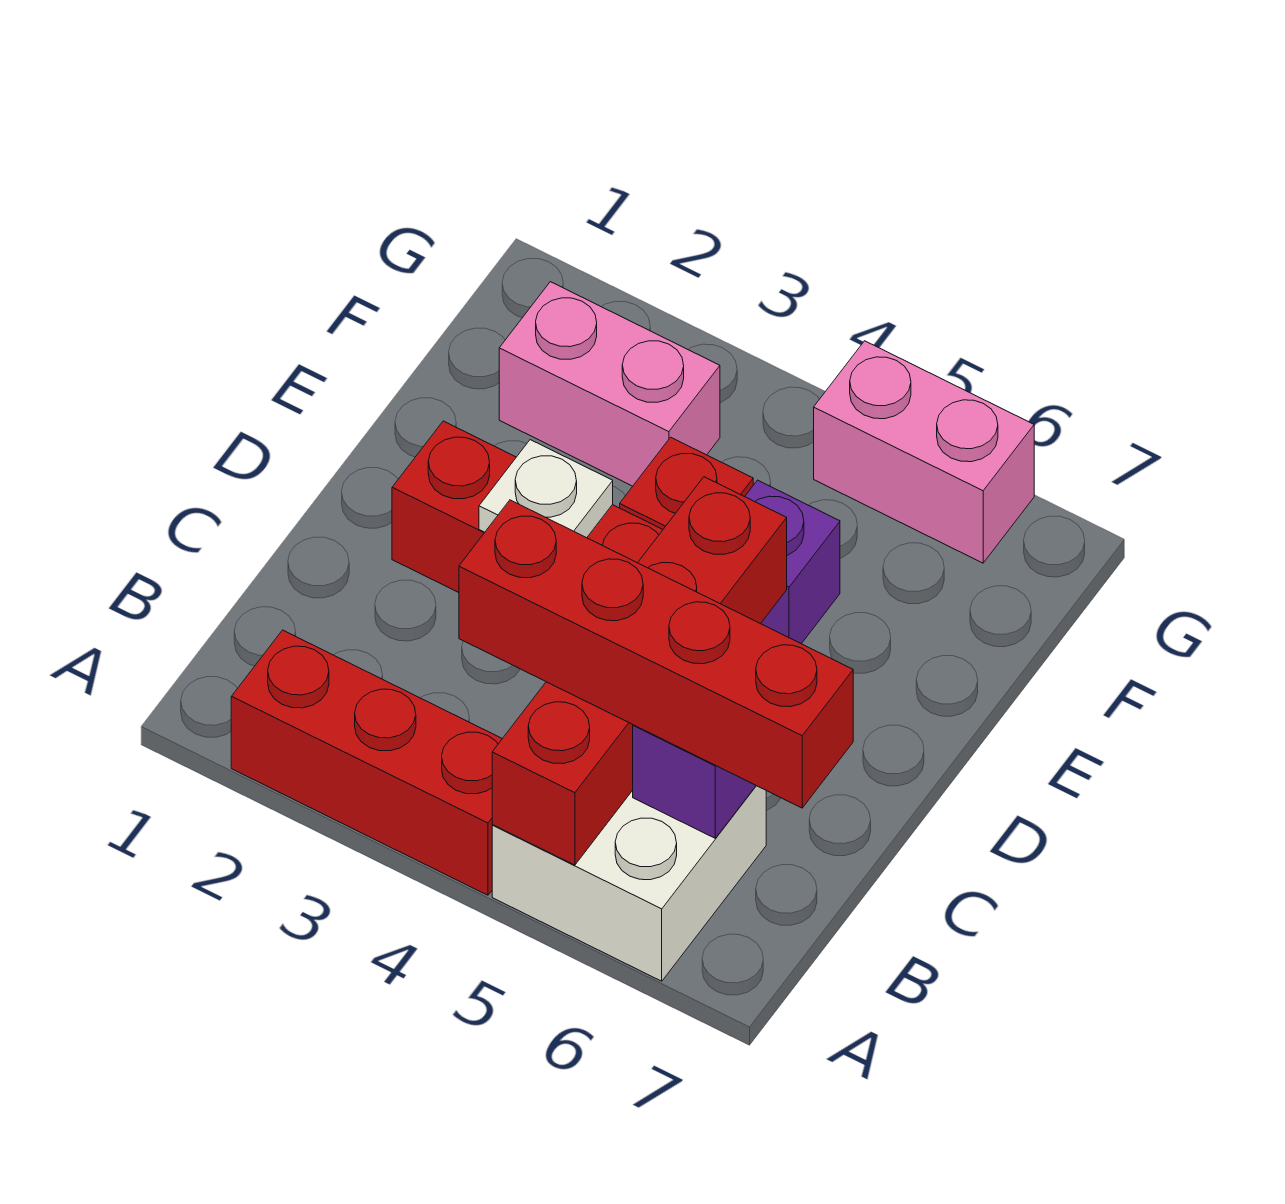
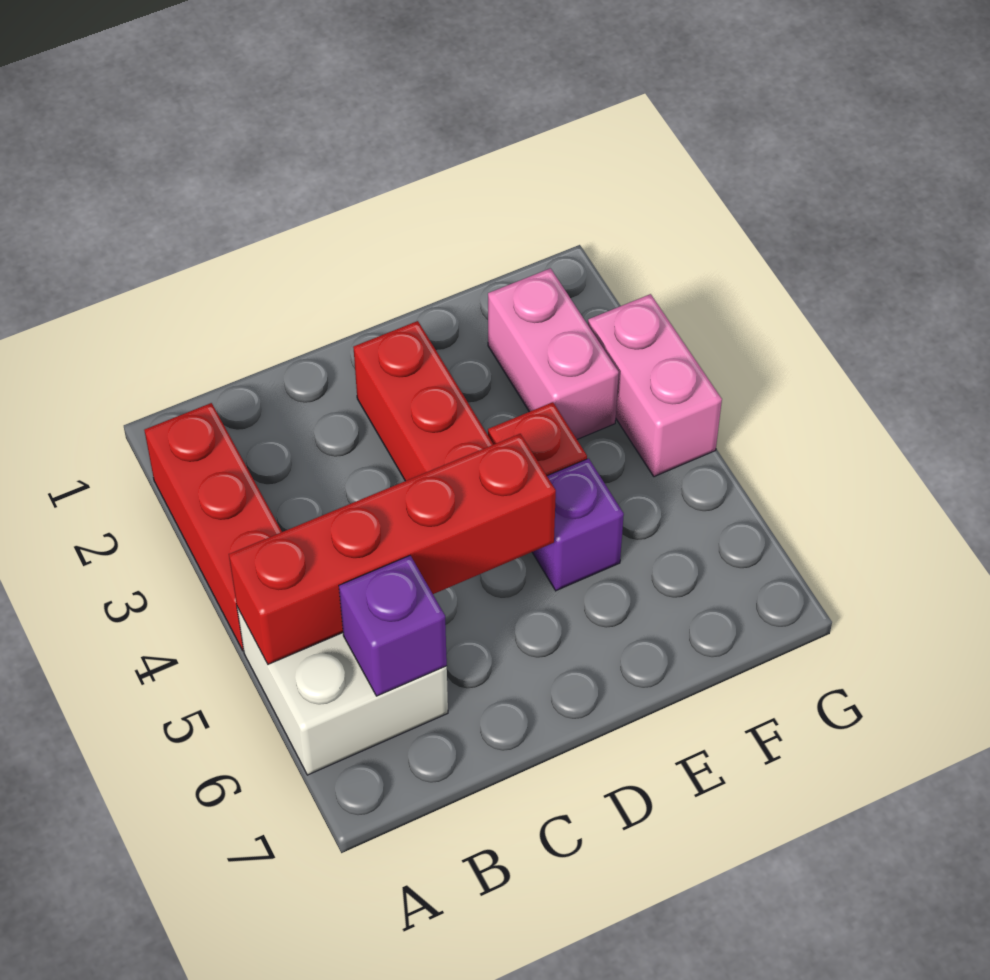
red 1x4 brick [459,500,853,808] -> none
white 1x1 plate [479,440,613,538] -> none
pink 1x2 brick [814,341,1034,563] -> pink 1x2 brick moved to [588,294,722,477]

